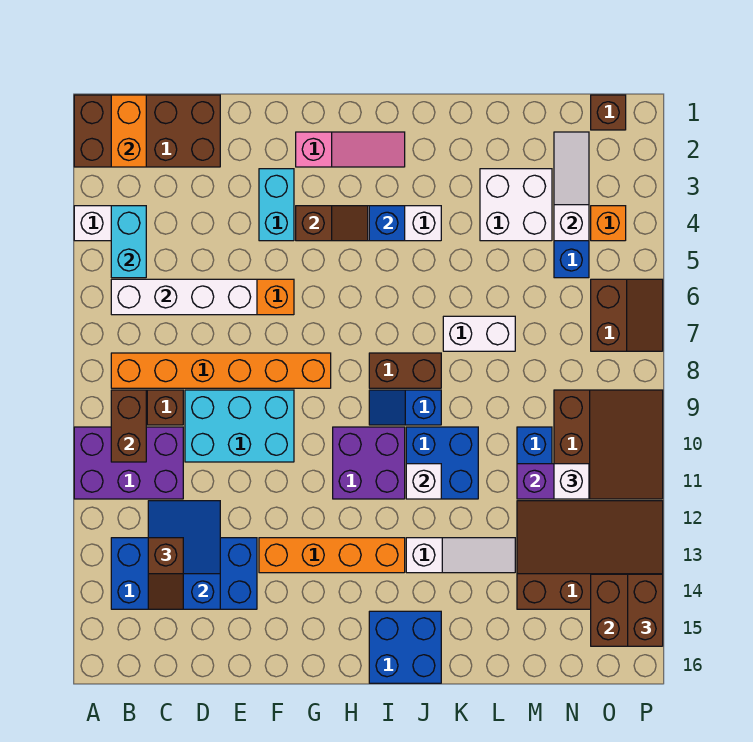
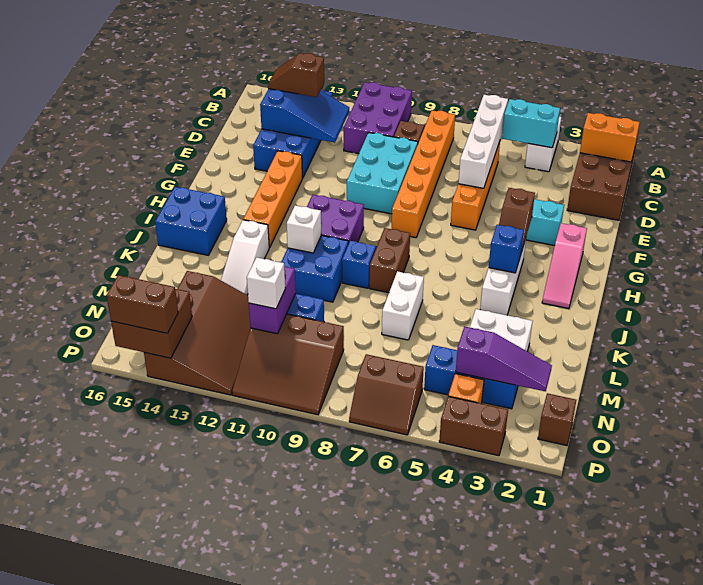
brown 1x2 brick [111,390,146,462] -> brown 1x2 brick moved to [439,396,508,456]
white 1x3 slope [554,132,589,241] -> purple 1x3 slope [456,326,552,391]

